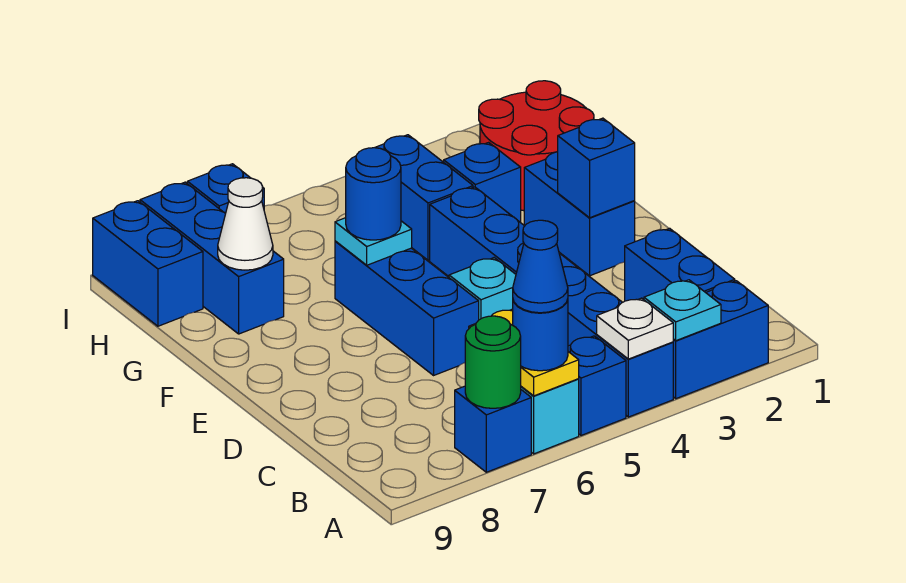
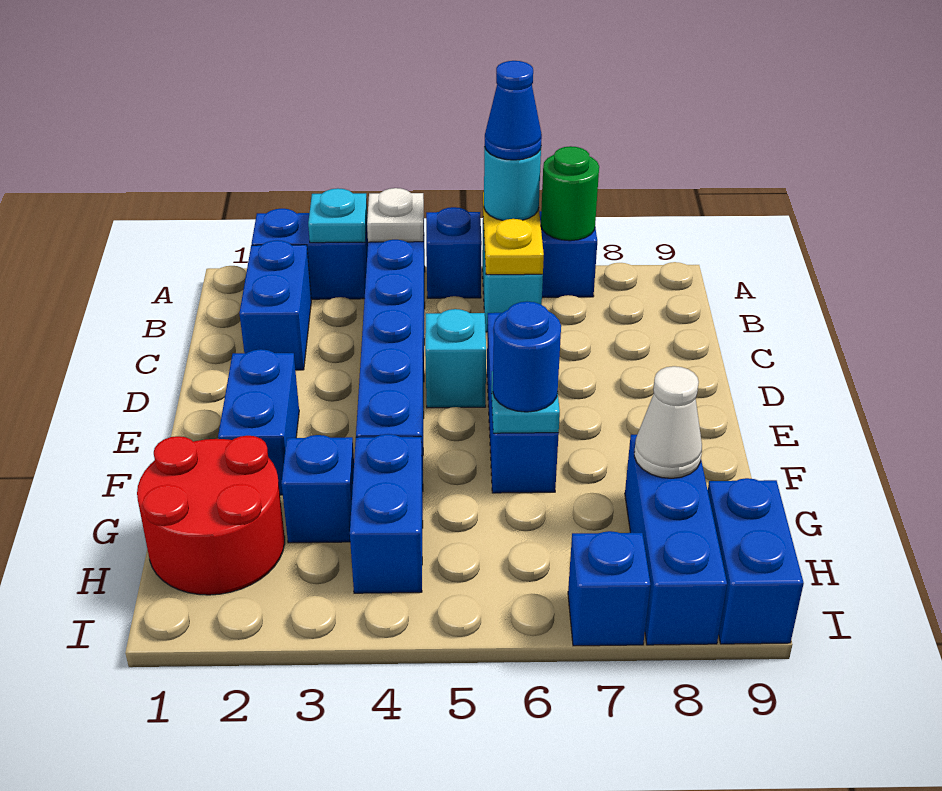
blue 1x1 round brick [513,299,568,371] -> cyan 1x1 round brick [484,147,541,221]
blue 1x1 brick [558,118,635,218] -> none

